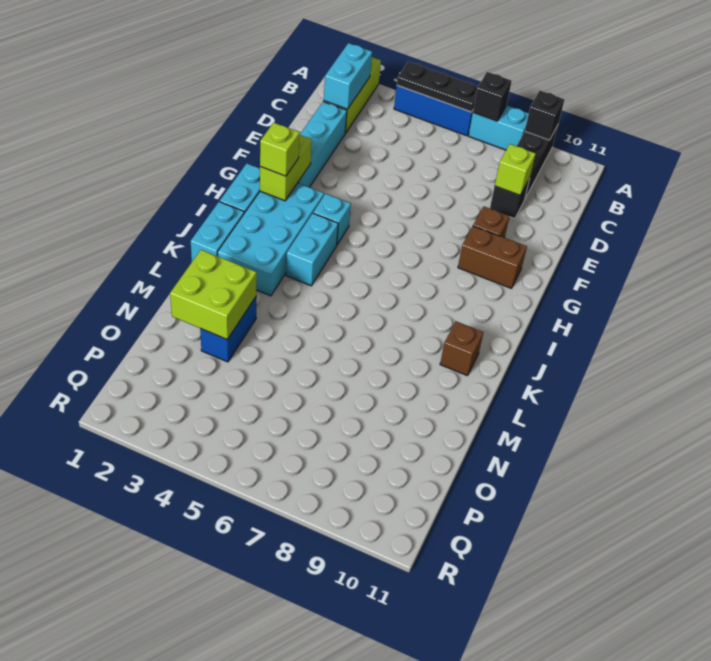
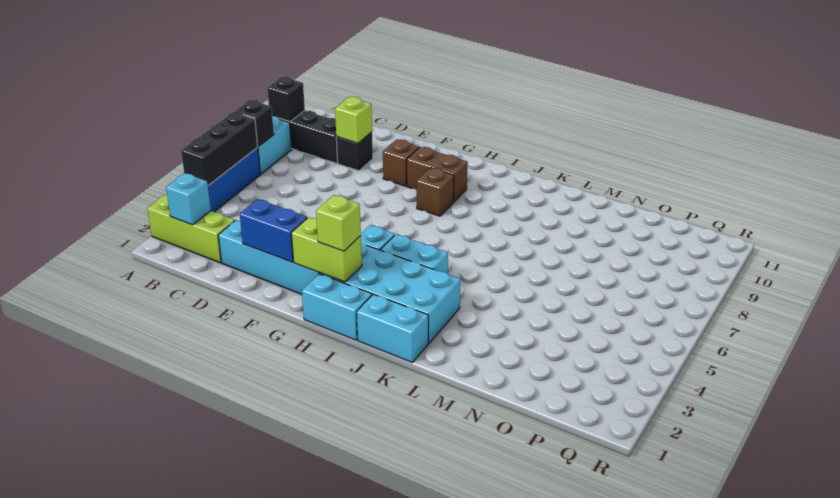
black 1x3 plate [397,62,478,112] -> black 1x3 brick [181,112,258,186]
cyan 1x2 brick [324,43,372,109] -> cyan 1x1 brick [166,173,211,225]
brown 1x2 brick [458,226,527,288] -> brown 1x2 brick turned to [407,147,468,202]
brown 1x1 brick [440,321,483,376] -> brown 1x1 brick moved to [417,168,454,216]
lime 2x2 brick [170,250,257,339] -> none
blue 1x2 brick [200,297,256,362] -> blue 1x2 brick moved to [240,199,307,262]

